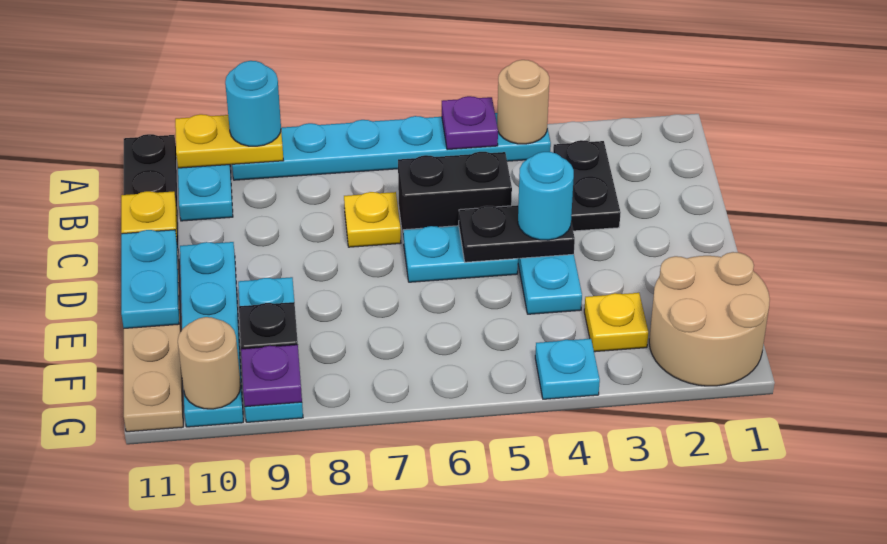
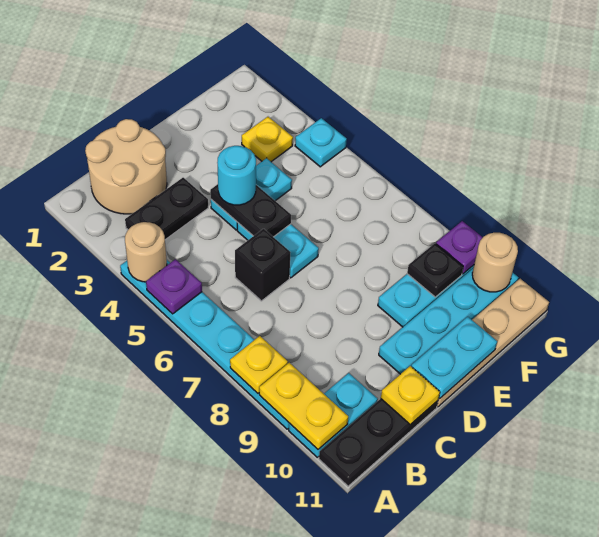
cyan 1x1 round brick [225,61,281,146] -> none
black 1x2 brick [398,152,512,243] -> black 1x1 brick [235,229,291,301]
yellow 1x1 plate [344,192,401,247] -> yellow 1x1 plate moved to [230,336,288,393]
tan 2x2 round brick [649,252,770,386] -> tan 2x2 round brick moved to [85,119,167,214]

